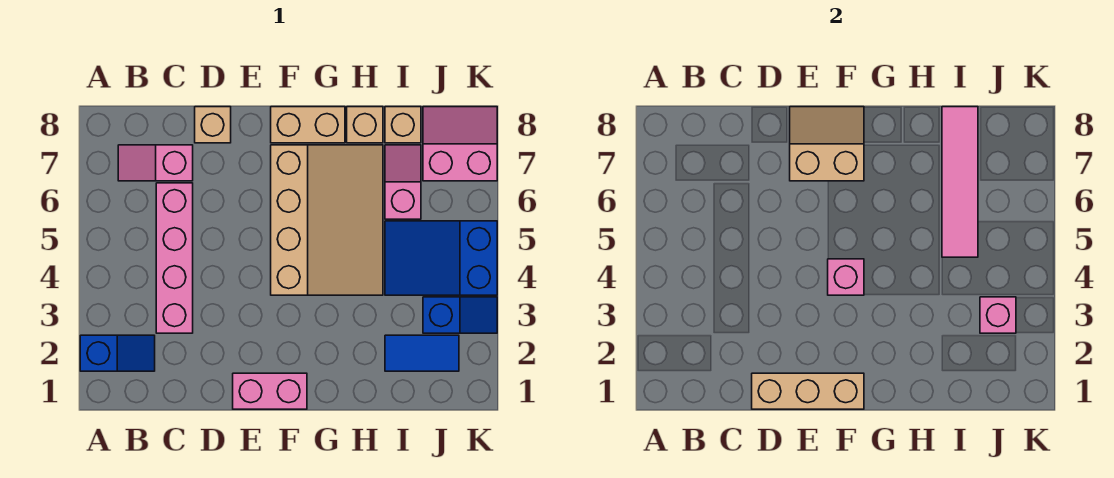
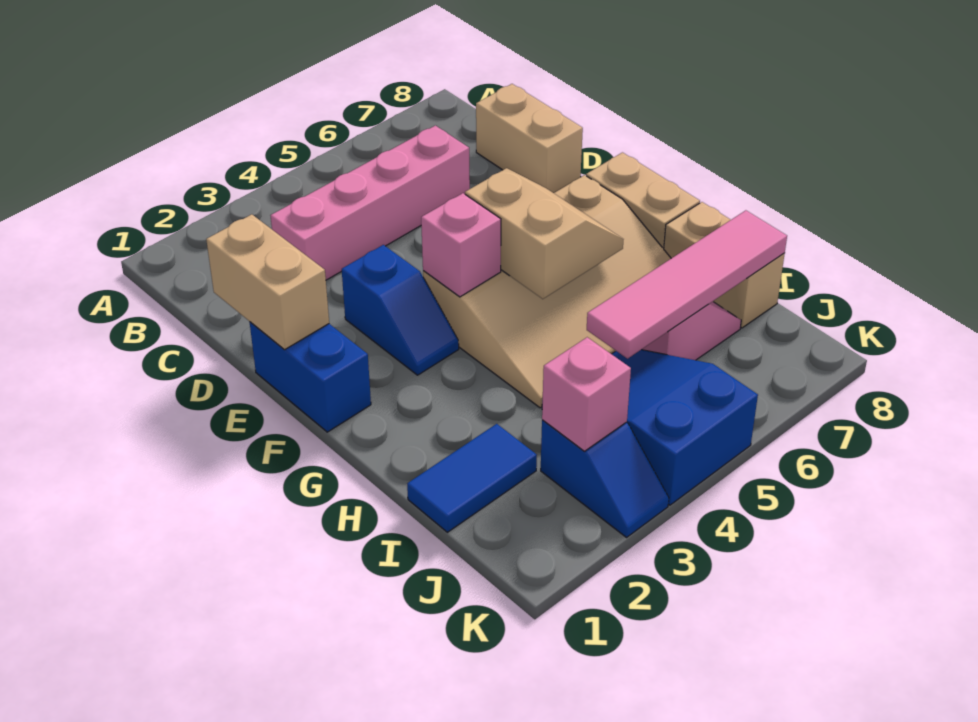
blue 1x2 slope [80,335,155,371] -> blue 1x2 slope moved to [342,245,459,375]
pink 1x2 slope [118,145,193,181] -> none
tan 1x3 brick [752,373,864,409] -> tan 1x2 brick [206,214,329,350]
tan 1x1 brick [195,107,231,143] -> tan 1x2 brick [476,84,583,193]
pink 1x2 brick [233,373,307,409] -> blue 1x2 brick [250,322,371,432]
tan 2x2 slope [790,107,864,181] -> tan 2x2 slope moved to [465,168,624,299]
blue 1x2 tile [385,335,459,371] -> blue 1x2 tile turned to [407,424,537,532]
pink 2x2 slope [423,107,497,181] -> none

